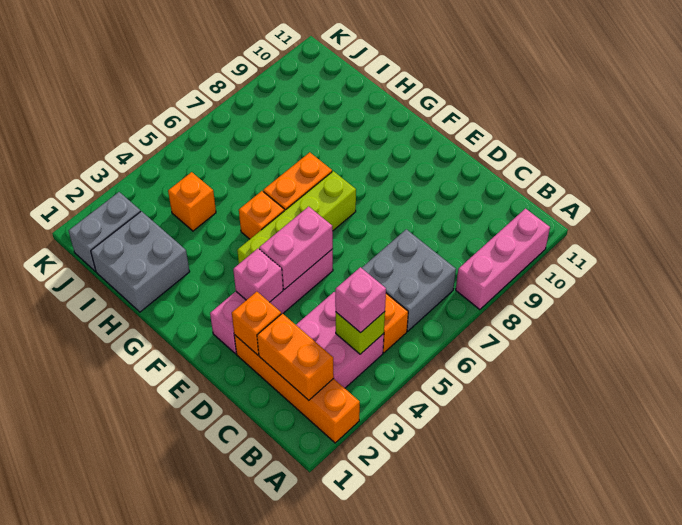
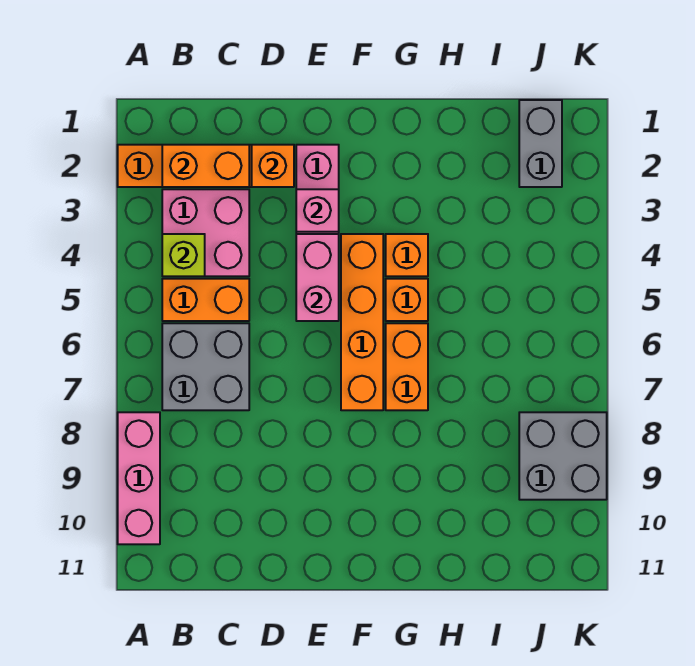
pink 1x1 brick [335,267,386,333] -> none
lime 1x4 brick [237,171,356,263] -> orange 1x4 brick [341,234,383,410]
grey 2x2 brick [91,211,190,312] -> grey 2x2 brick moved to [519,412,607,500]
orange 1x1 brick [168,172,216,231] -> orange 1x1 brick moved to [386,234,428,276]

